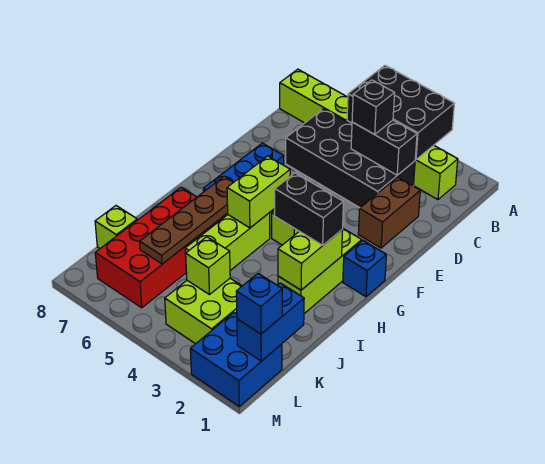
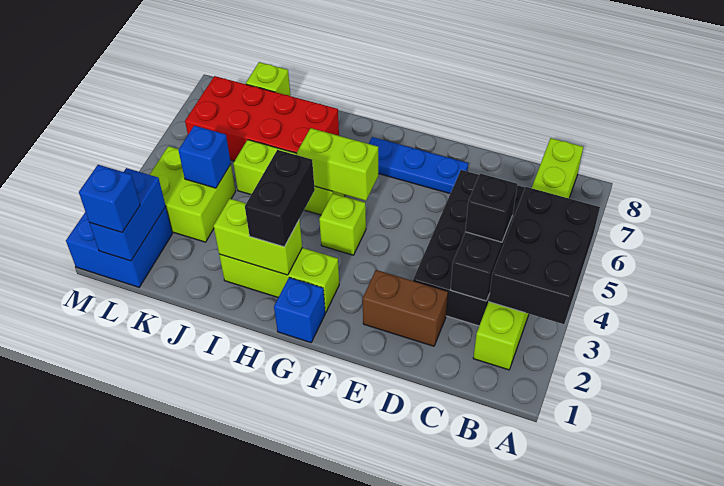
brown 1x4 plate [140,176,234,264] -> none
blue 1x2 brick [237,283,304,361] -> blue 1x2 brick turned to [90,168,166,261]
lime 1x1 brick [186,237,230,295] -> blue 1x1 brick [178,126,231,188]

